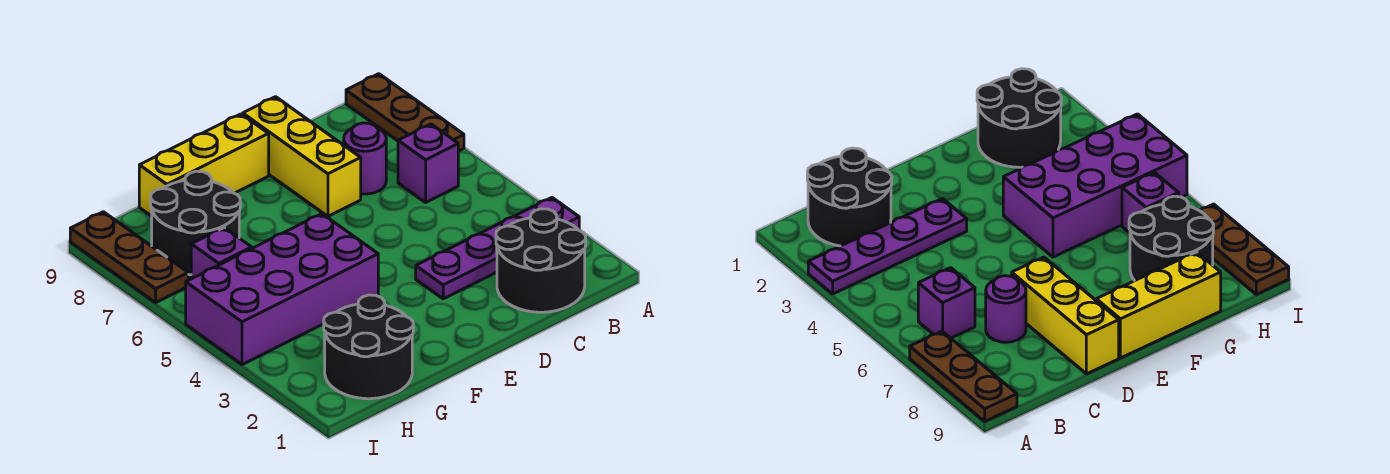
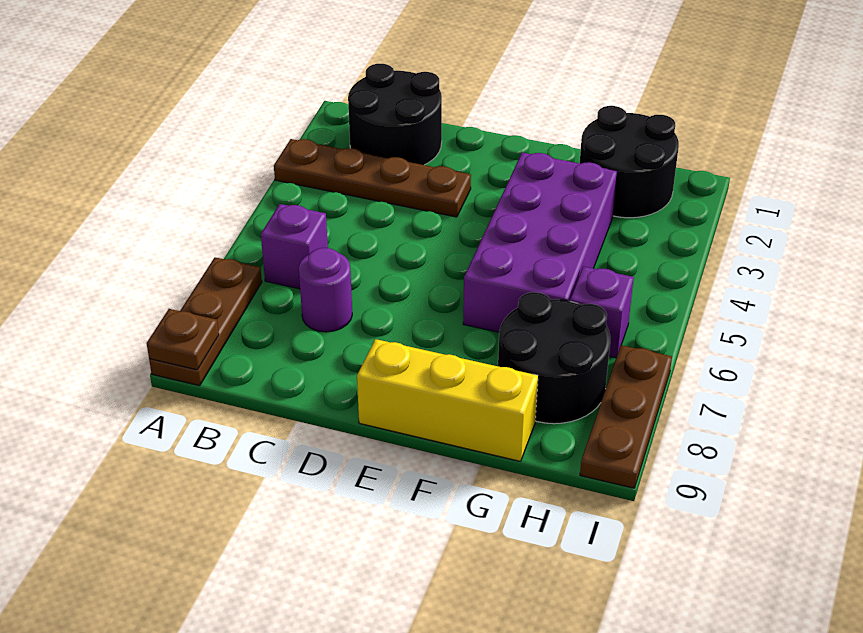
purple 1x4 plate [416,198,579,299] -> brown 1x4 plate [274,139,471,217]
none -> brown 1x1 plate [147,309,219,370]
yellow 1x3 brick [243,97,361,216] -> none
purple 2x4 brick [186,214,378,365] -> purple 2x4 brick turned to [463,153,617,332]

